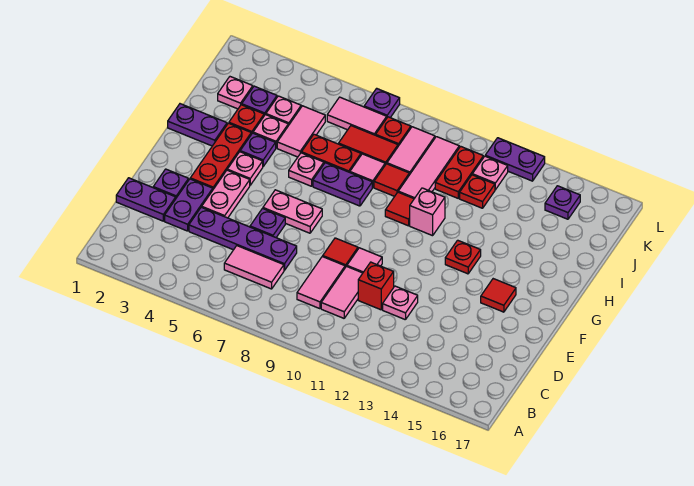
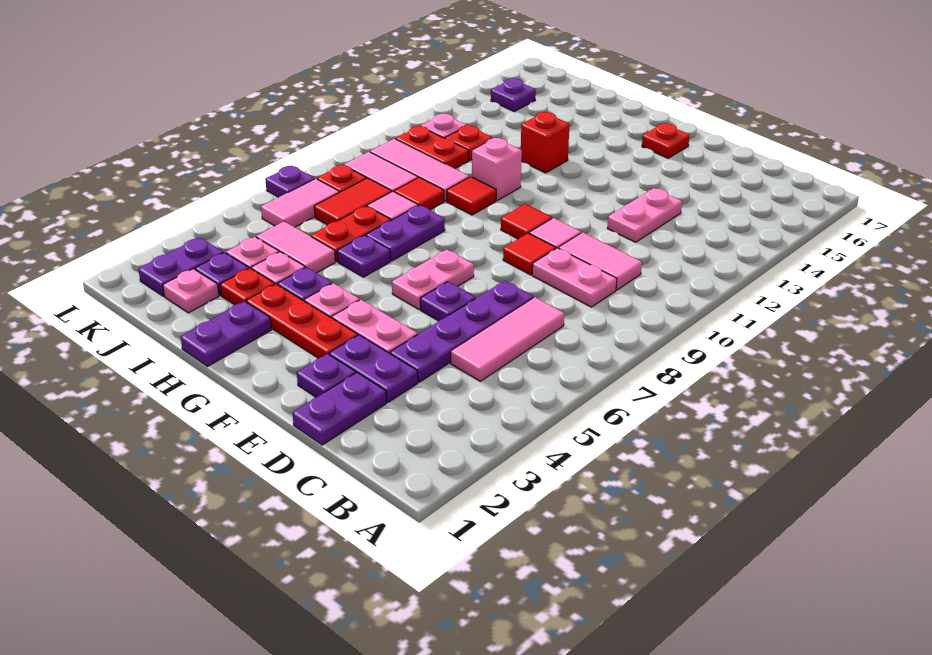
pink 1x2 tile [224,246,284,289] -> pink 1x3 tile [451,297,564,381]
pink 1x2 tile [297,256,345,309] -> pink 1x2 plate [532,248,617,307]
red 1x1 brick [358,262,394,310] -> red 1x1 brick moved to [521,112,570,173]
pink 1x1 plate [383,286,418,320] -> pink 1x2 plate [607,188,682,242]
red 1x1 tile [481,279,516,312] -> red 1x1 tile moved to [501,204,552,239]
red 1x1 plate [445,240,481,274] -> red 1x1 plate moved to [642,123,690,158]
pink 1x1 plate [289,153,324,186] -> purple 1x1 plate [337,235,390,277]
purple 1x2 plate [485,138,545,181] -> purple 1x2 plate moved to [138,238,223,296]

